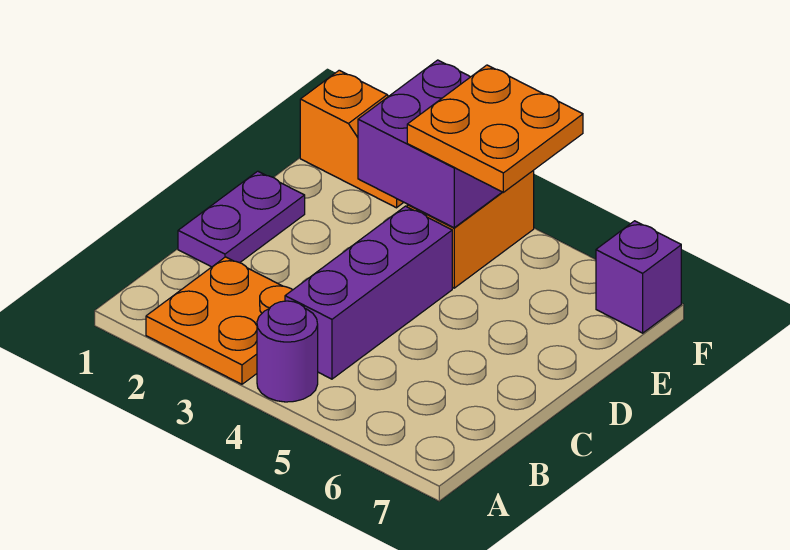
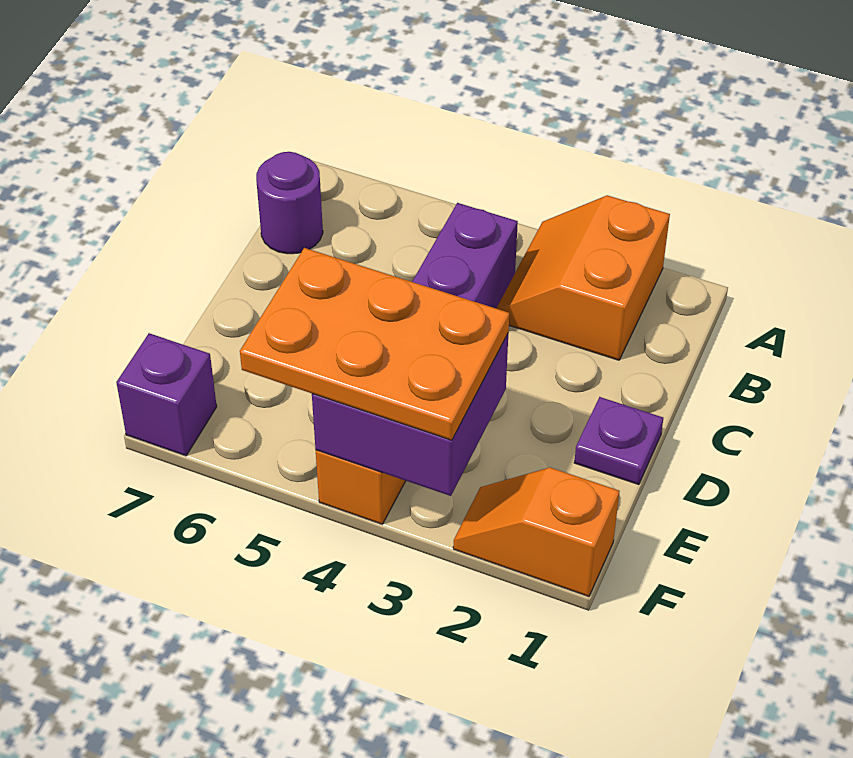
orange 2x2 plate [146,257,292,384] -> orange 2x2 slope [496,195,670,360]
purple 1x1 round brick [257,301,318,402] -> purple 1x1 round brick moved to [256,152,323,254]
purple 1x2 plate [178,171,305,267] -> purple 1x1 plate [574,397,663,485]
orange 2x2 plate [407,65,583,192] -> orange 2x3 plate [240,248,509,440]

